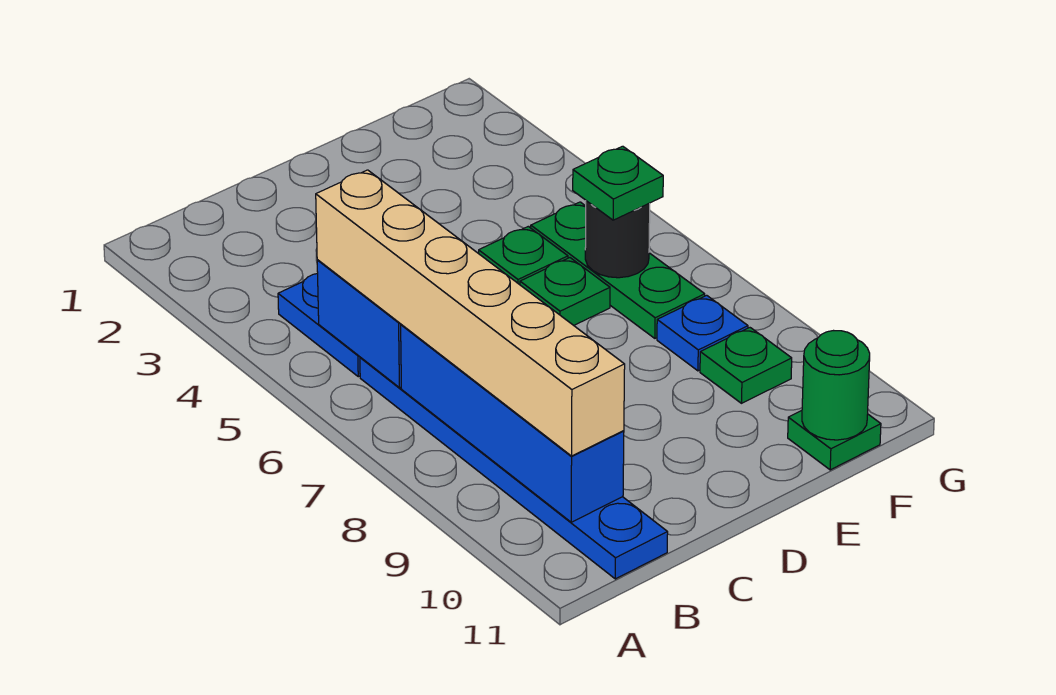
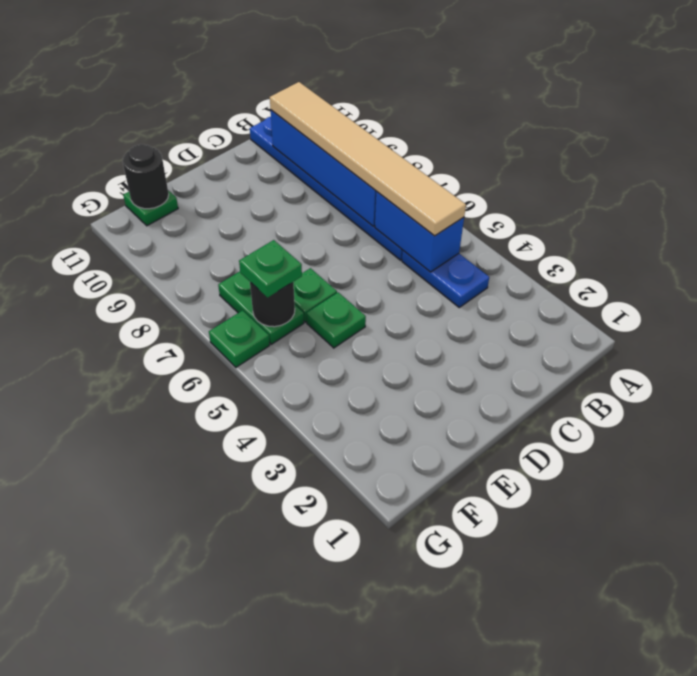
tan 1x6 brick [316,170,625,456] -> tan 1x6 tile [270,82,466,236]
green 1x3 plate [531,202,705,338] -> green 1x2 plate [218,272,304,344]
blue 1x1 plate [657,295,748,371] -> none
green 1x1 plate [700,328,792,403] -> green 1x1 plate moved to [209,310,270,367]
green 1x1 round brick [802,331,870,440] -> black 1x1 round brick [122,144,169,209]

